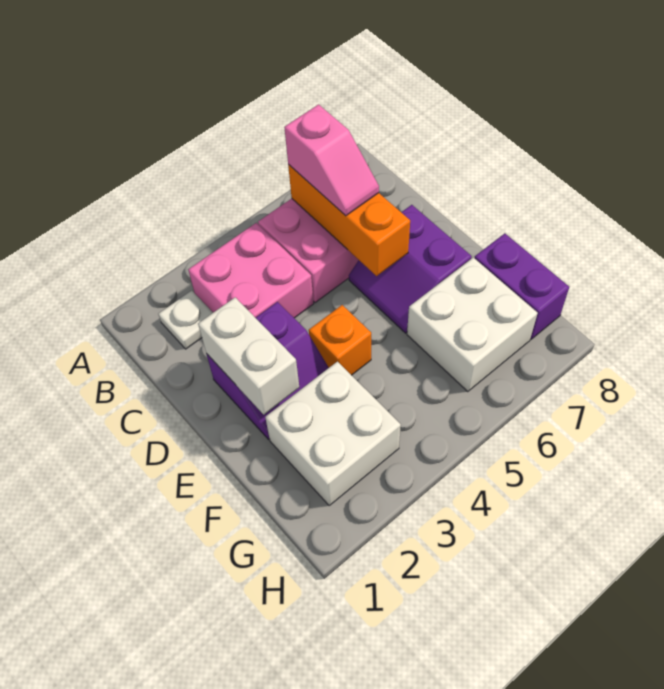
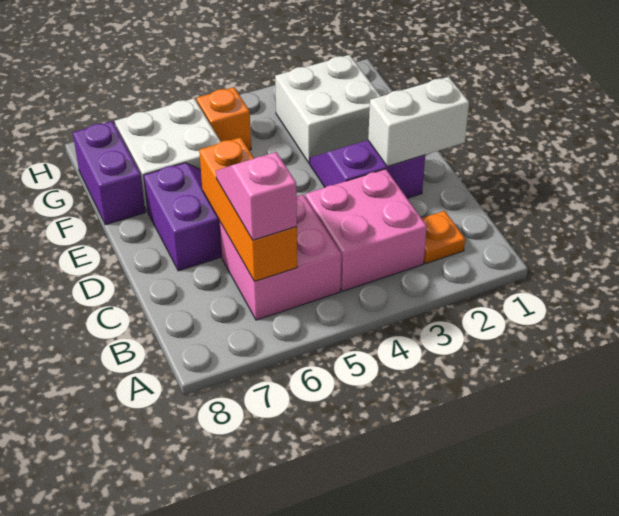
white 1x1 plate [158,291,213,349] -> orange 1x1 plate [422,211,465,263]
white 1x2 brick [198,297,299,414] -> white 1x2 brick turned to [368,77,469,166]
orange 1x1 brick [309,305,371,375] -> orange 1x1 brick moved to [196,87,251,150]

